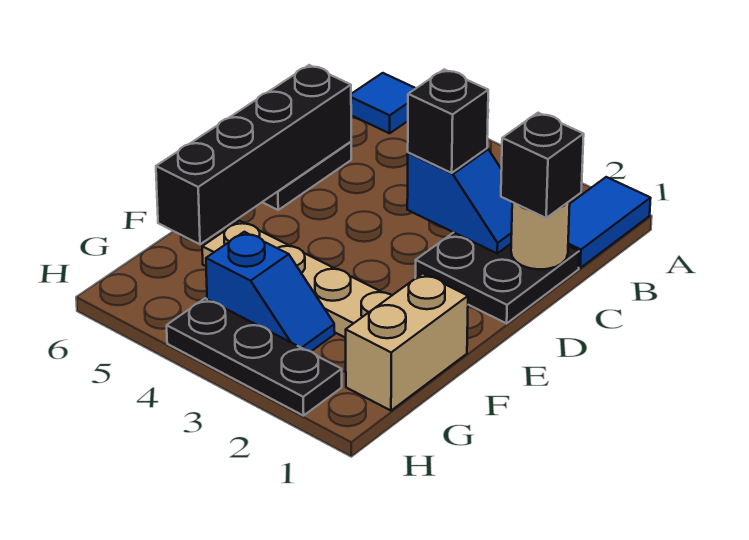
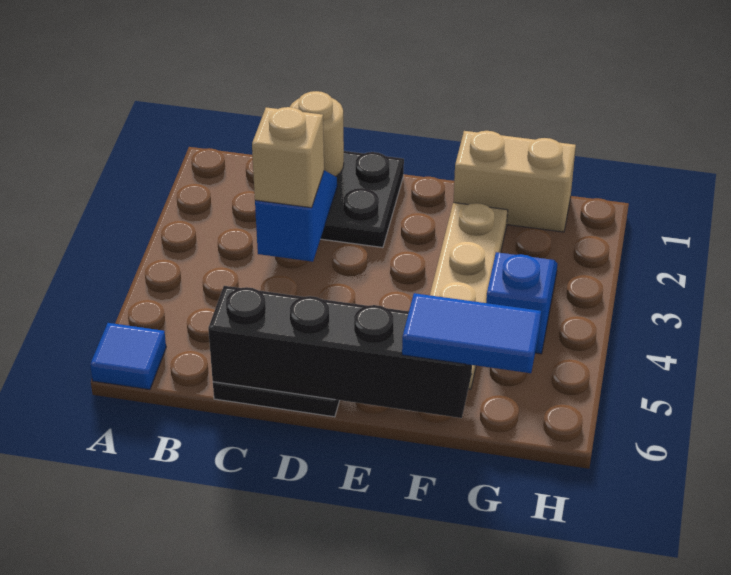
blue 1x2 tile [568,177,651,268] -> blue 1x2 tile moved to [402,293,541,373]
black 1x1 brick [501,113,584,218] -> none
black 1x1 brick [408,70,488,173] -> tan 1x1 brick [252,107,324,208]
black 1x3 plate [167,298,342,416] -> none

